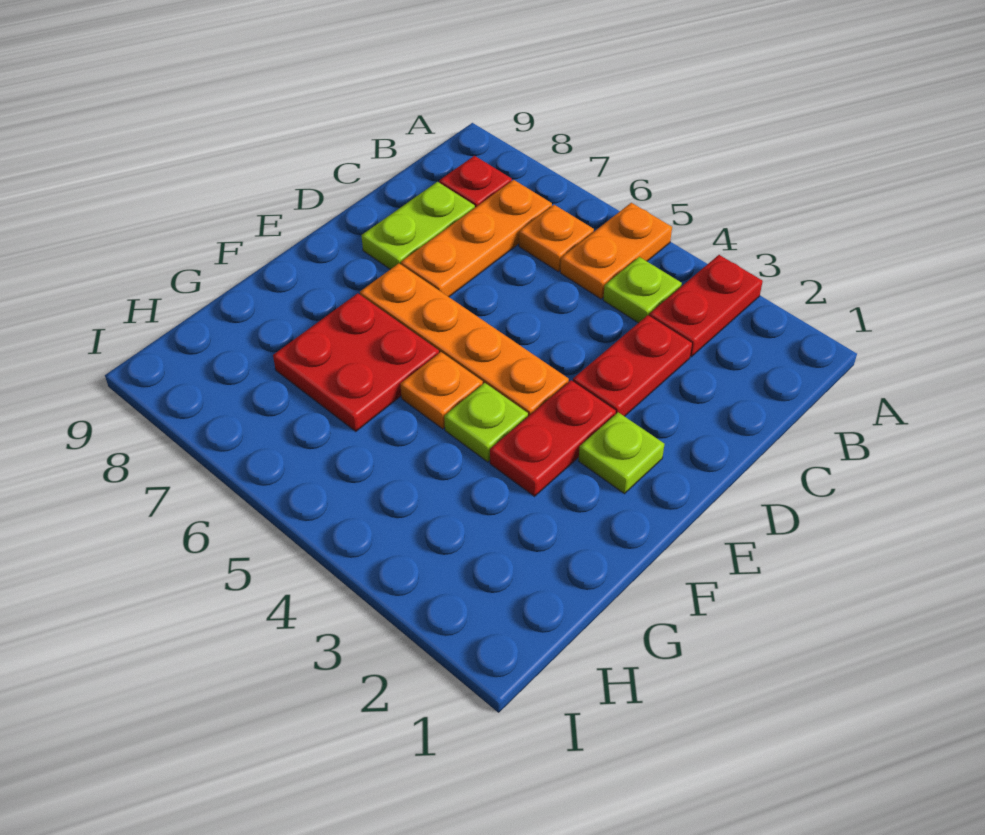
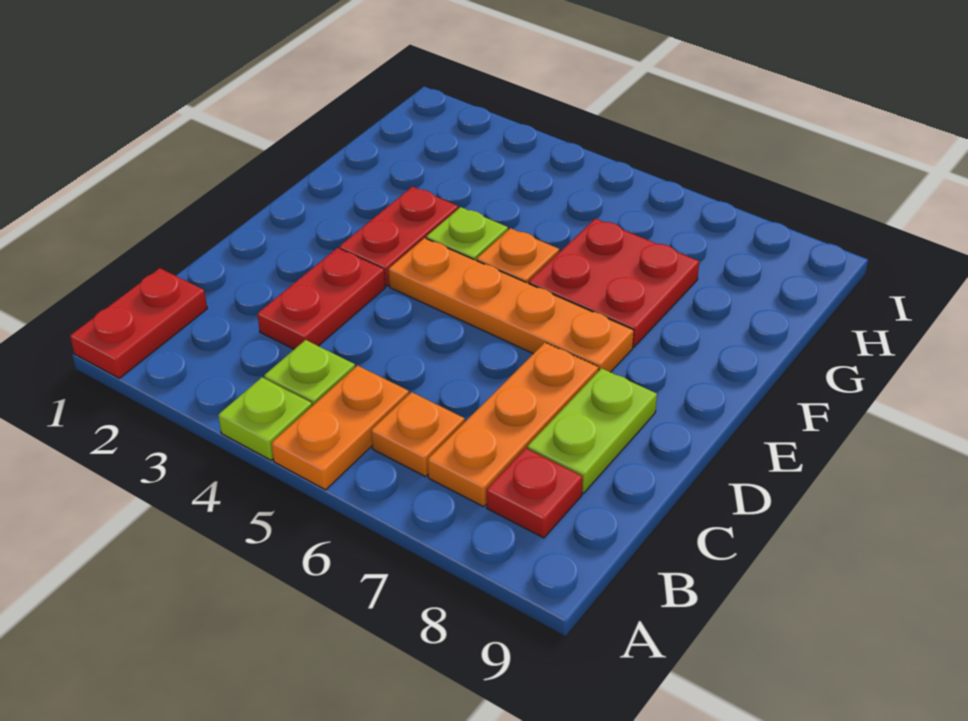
red 1x2 plate [649,255,763,357] -> red 1x2 plate moved to [70,268,207,378]
lime 1x1 plate [578,412,664,494] -> lime 1x1 plate moved to [218,377,312,460]

